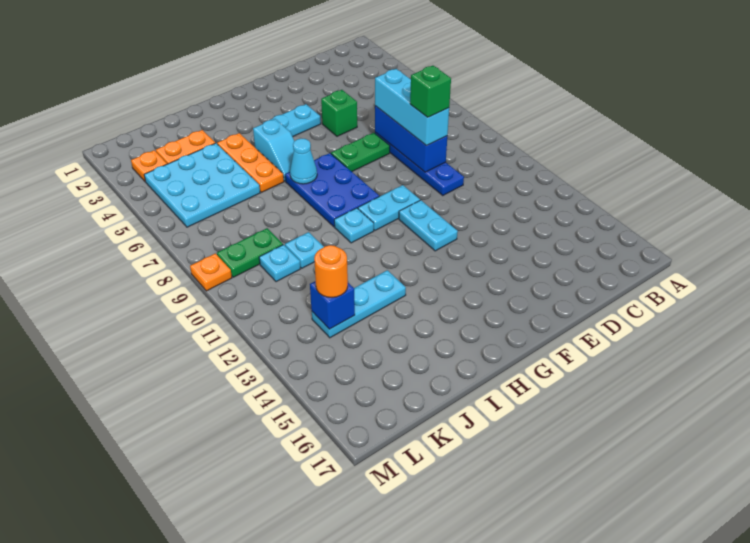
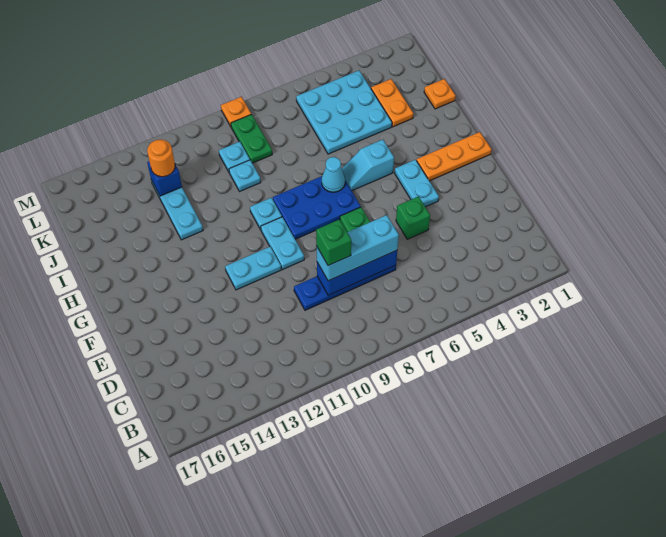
orange 1x3 plate [217,133,284,192] -> orange 1x3 plate moved to [417,132,491,181]
orange 1x1 plate [131,150,167,182] -> orange 1x1 plate moved to [424,79,456,109]

